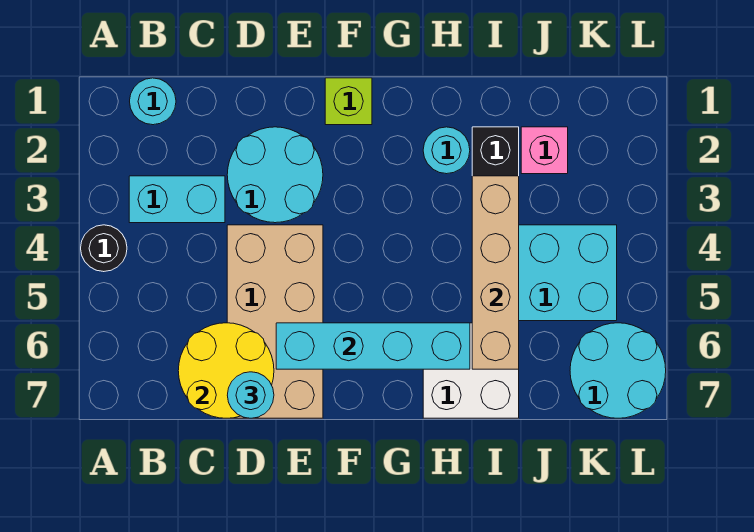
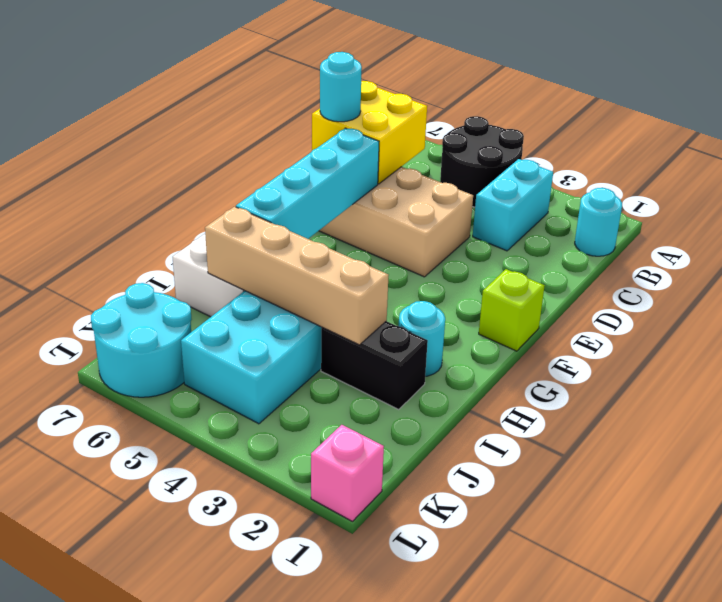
black 1x1 round brick [81,225,127,272] -> black 2x2 round brick [440,116,524,207]
yellow 2x2 round brick [178,323,274,418] -> yellow 2x2 brick [312,81,427,184]
cyan 2x2 round brick [227,127,323,223] -> none
pink 1x1 brick [521,127,568,174] -> pink 1x1 brick moved to [311,425,384,521]

